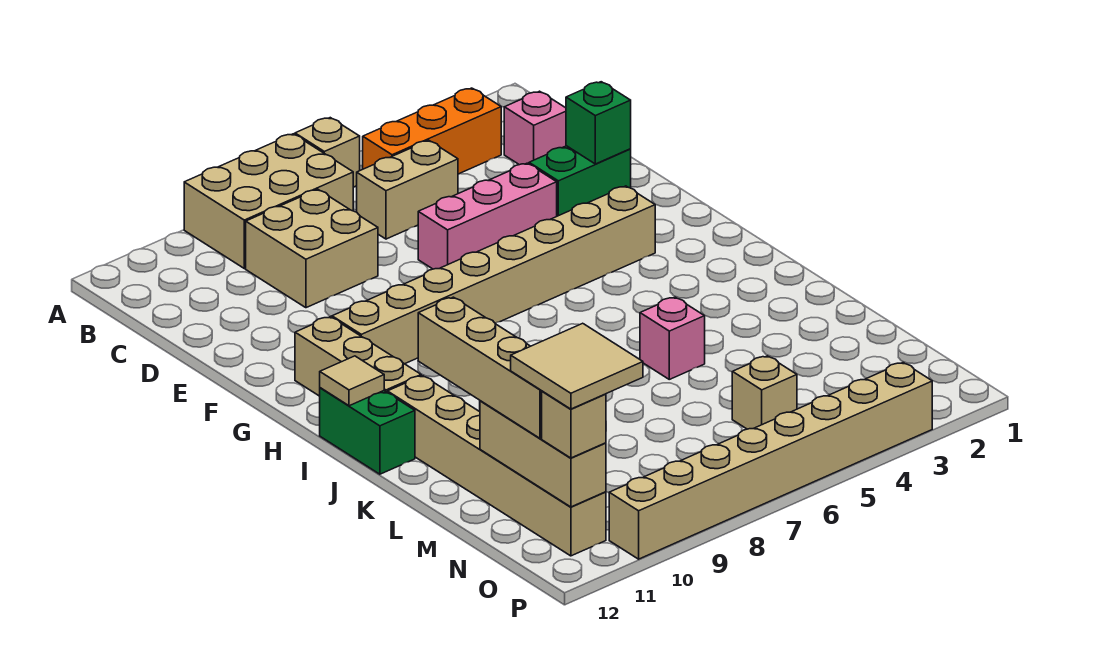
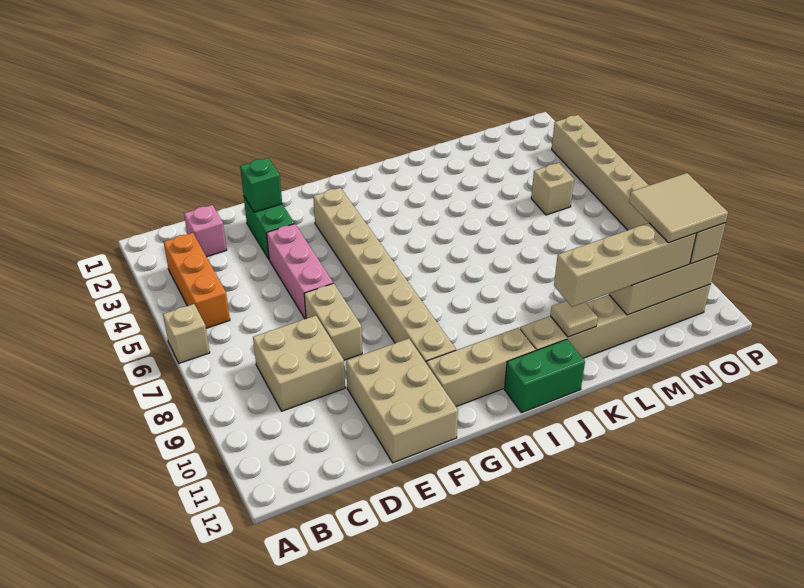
tan 2x3 brick [184,134,353,268] -> tan 2x3 brick moved to [346,338,458,463]
tan 1x2 brick [357,140,458,239] -> tan 1x2 brick moved to [304,283,362,360]
tan 1x1 tile [320,356,384,406] -> tan 1x1 tile moved to [550,301,598,337]
pink 1x1 brick [640,297,705,379] -> none

